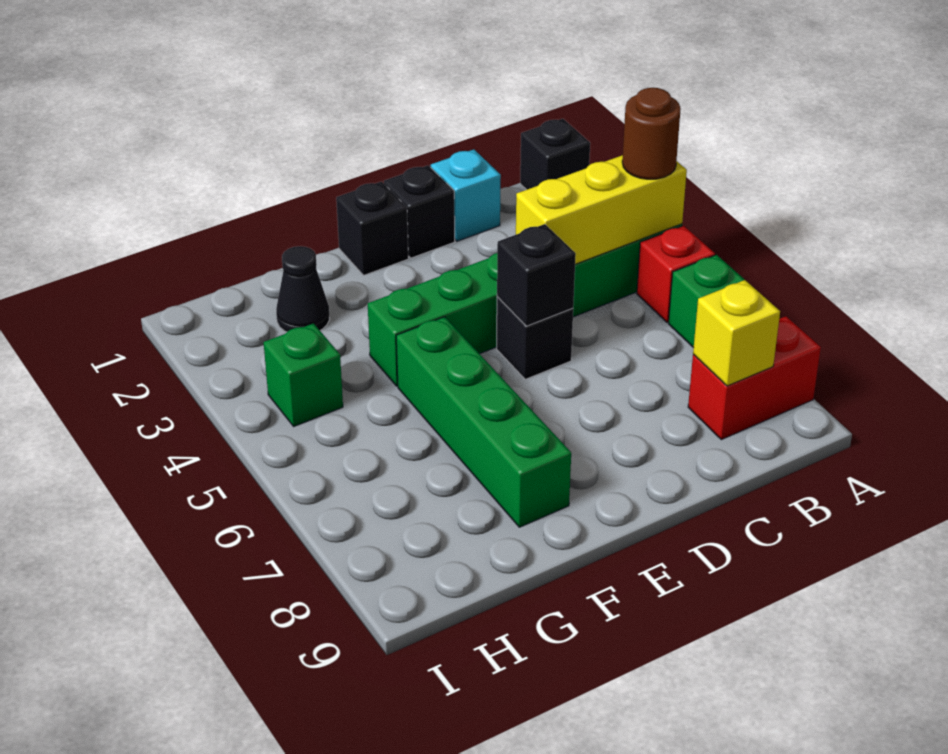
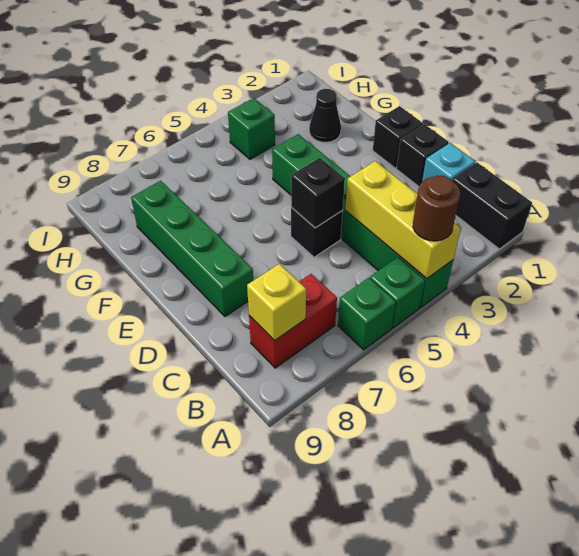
black 1x1 brick [520,119,590,190] -> black 1x2 brick [452,162,532,249]
red 1x1 brick [637,226,715,322] -> green 1x1 brick [370,257,425,328]
red 1x2 brick [688,316,821,440] -> red 1x2 brick turned to [249,274,337,368]
green 1x4 brick [396,317,571,527] -> green 1x4 brick turned to [131,181,253,316]

